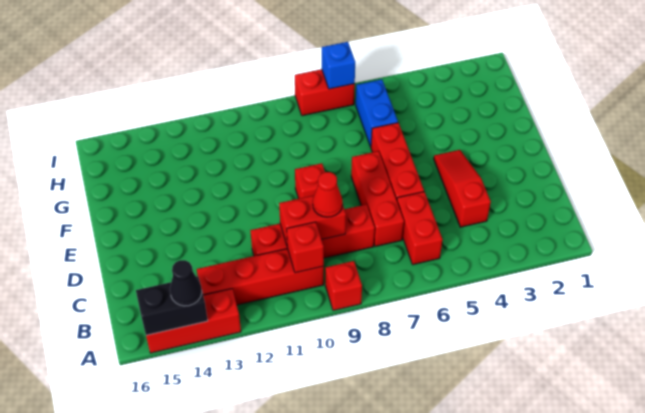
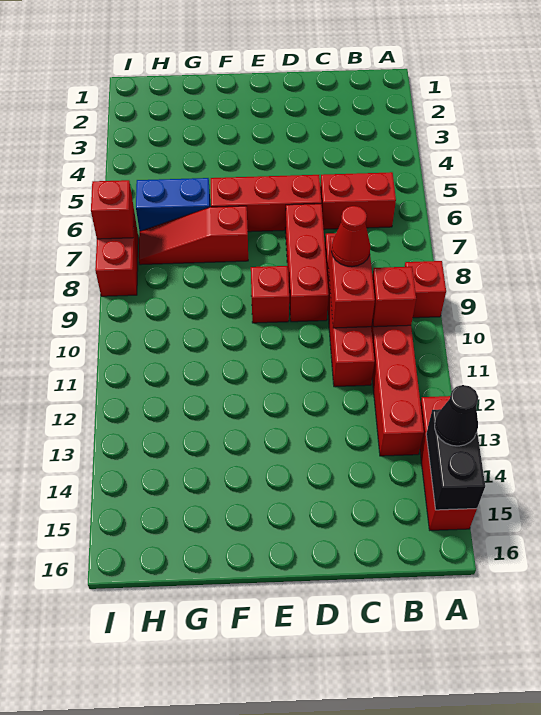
red 1x3 slope [434,150,491,227] -> red 1x3 slope moved to [139,206,248,265]
red 1x3 brick [351,151,404,247] -> red 1x3 brick turned to [285,204,329,322]
blue 1x1 brick [322,42,355,89] -> red 1x1 brick [91,180,134,239]

